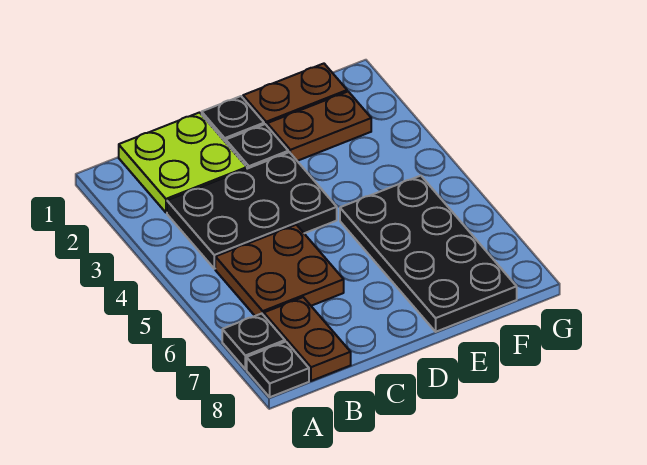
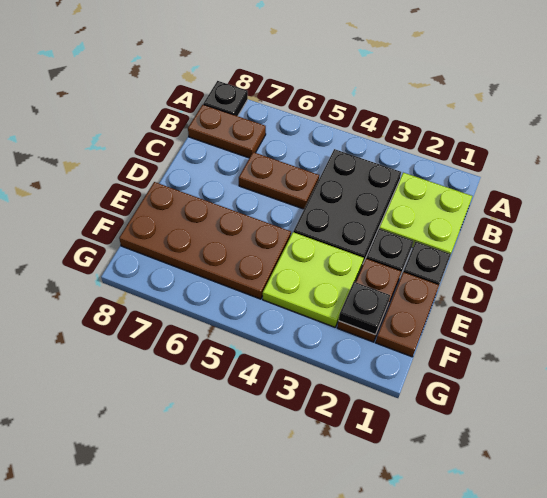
black 1x1 plate [222,314,285,369] -> black 1x1 plate moved to [339,282,390,335]
brown 2x2 plate [215,225,344,316] -> brown 1x2 plate [239,152,319,209]
none -> lime 2x2 plate [263,232,364,327]
black 2x4 plate [340,176,517,332] -> brown 2x4 plate [119,182,291,299]

